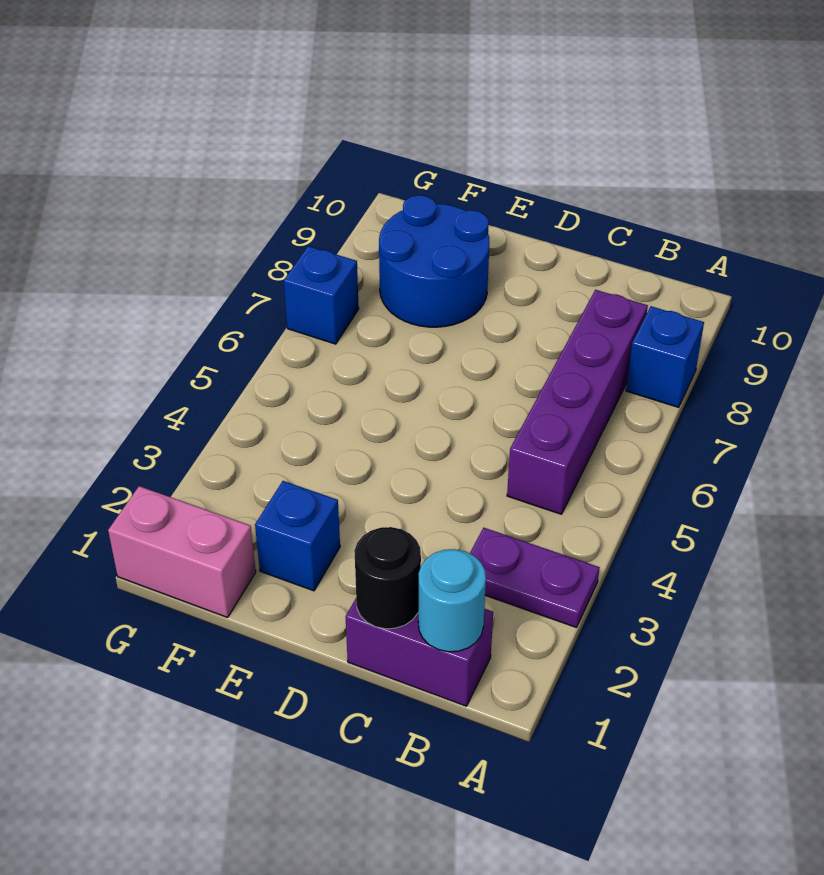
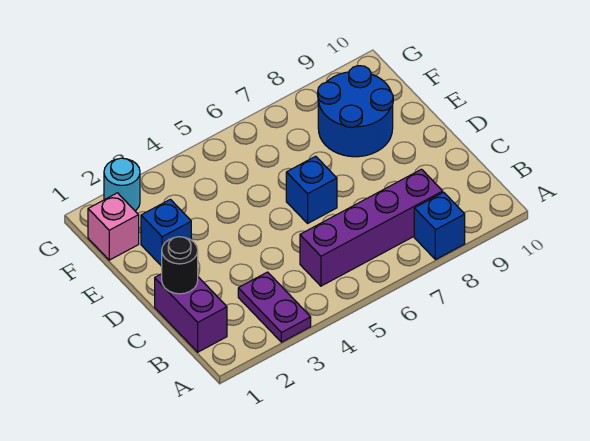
cyan 1x1 round brick [418,549,486,652] -> cyan 1x1 round brick moved to [104,158,140,211]
pink 1x2 brick [108,486,256,617] -> pink 1x1 brick [88,193,139,260]
blue 1x1 brick [284,246,359,344] -> blue 1x1 brick moved to [286,156,337,223]

